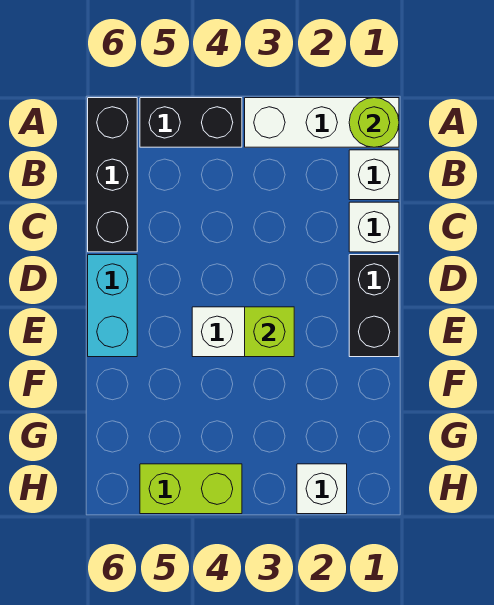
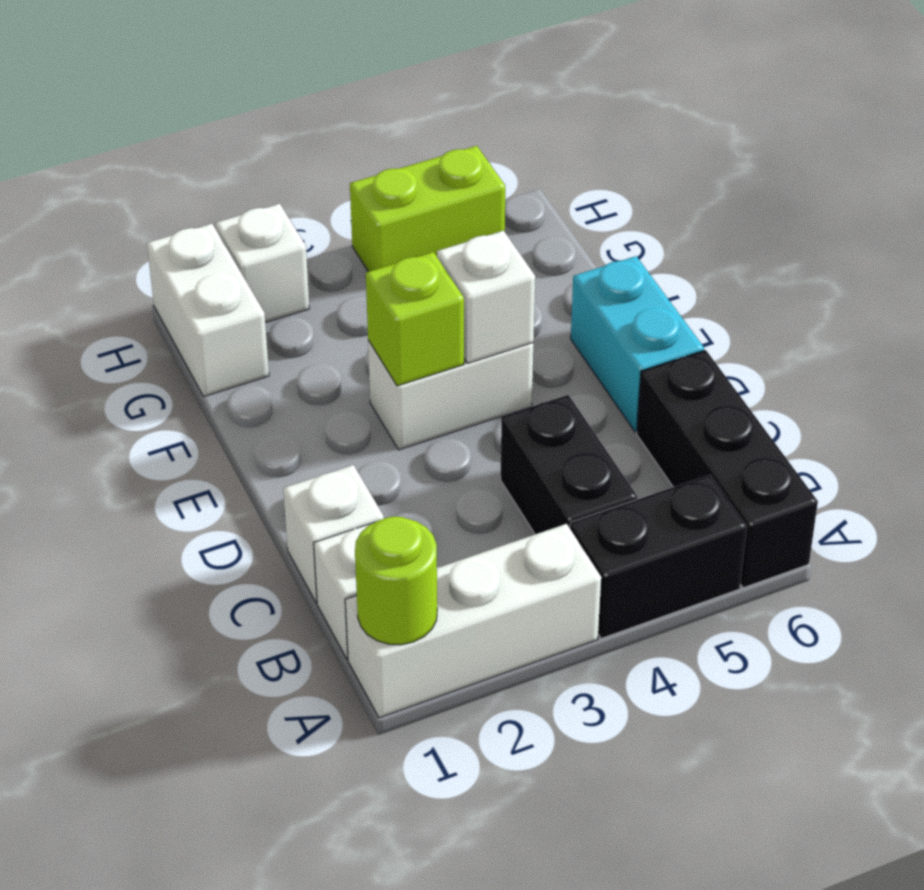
black 1x2 brick [349,255,399,357] -> black 1x2 brick moved to [501,395,637,534]
none -> white 1x1 brick [437,231,535,363]
none -> white 1x2 brick [147,224,269,397]

